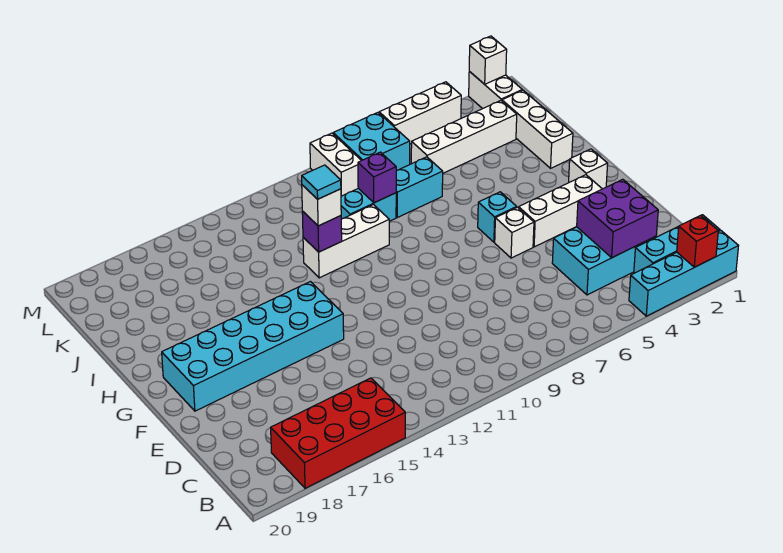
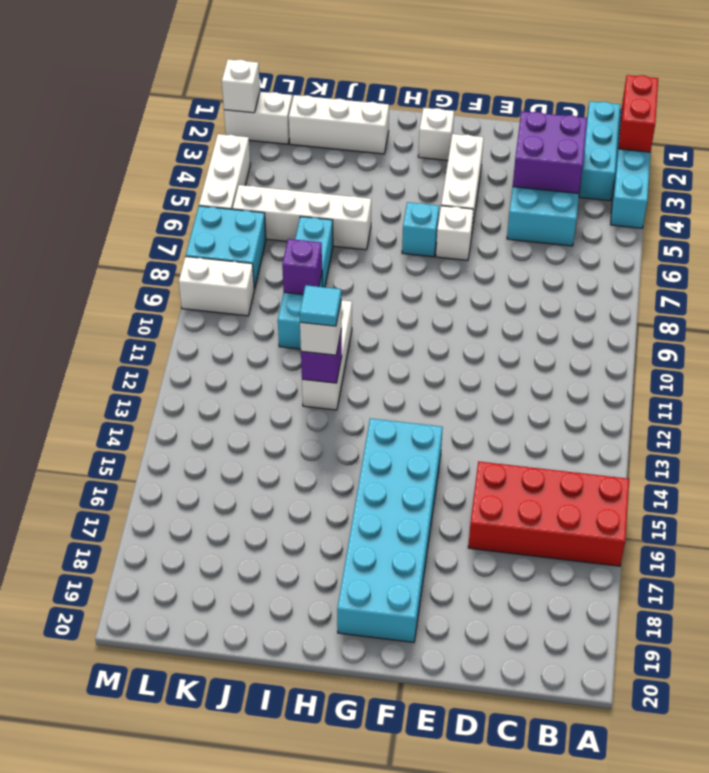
red 1x1 brick [677,215,718,267] -> red 1x2 brick [619,75,658,152]
red 2x4 brick [271,378,405,488] -> red 2x4 brick turned to [468,461,629,566]
white 1x4 brick [411,101,517,173] -> white 1x4 brick turned to [233,185,371,250]

